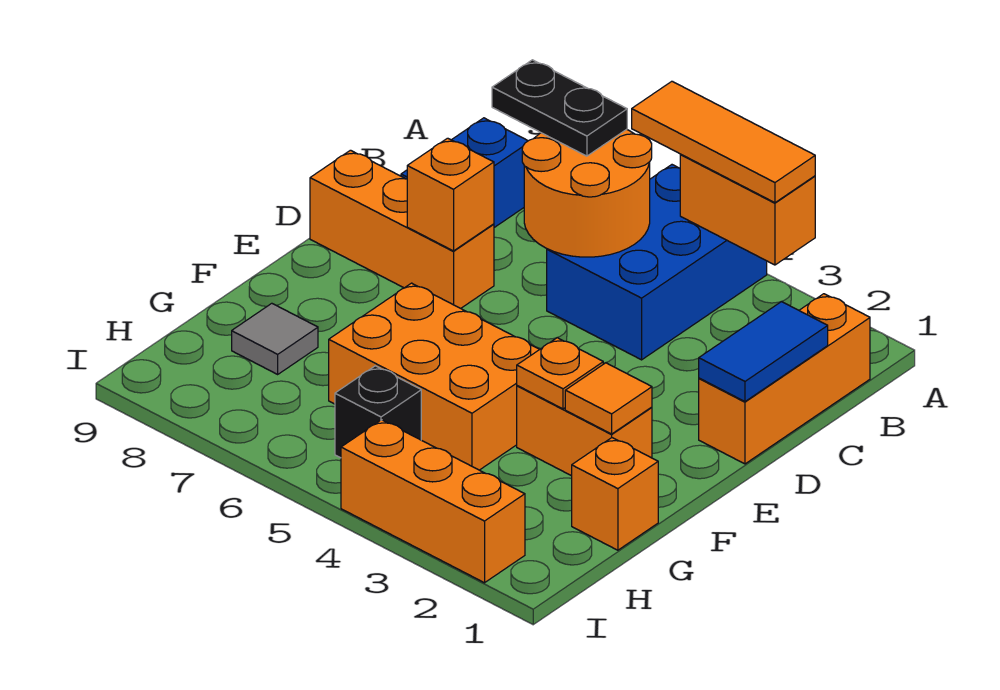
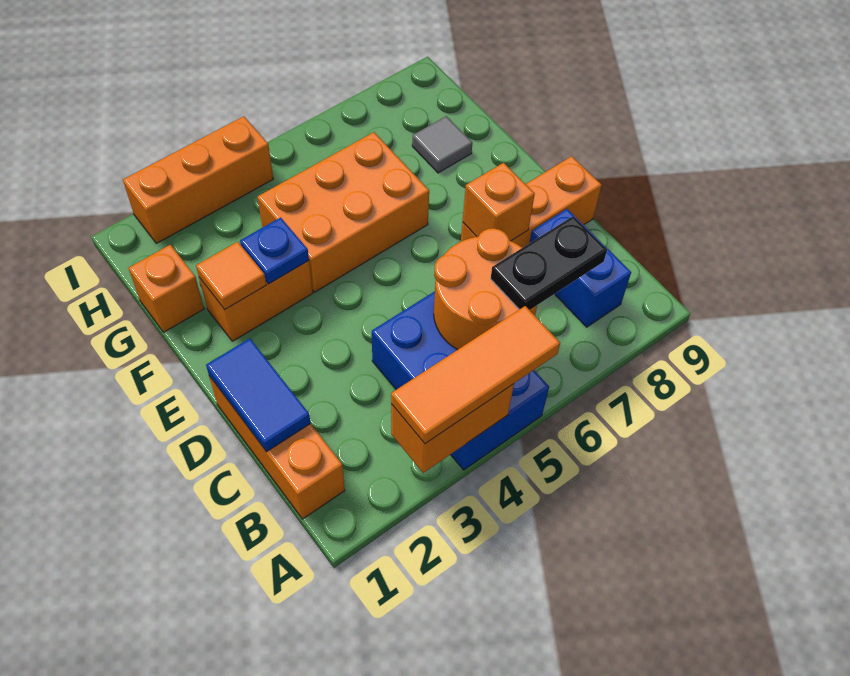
orange 1x1 plate [517,338,603,409] -> blue 1x1 plate [240,217,309,284]
black 1x1 brick [335,366,421,458] -> none

